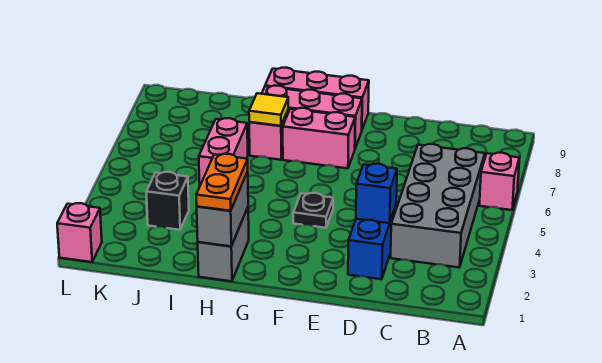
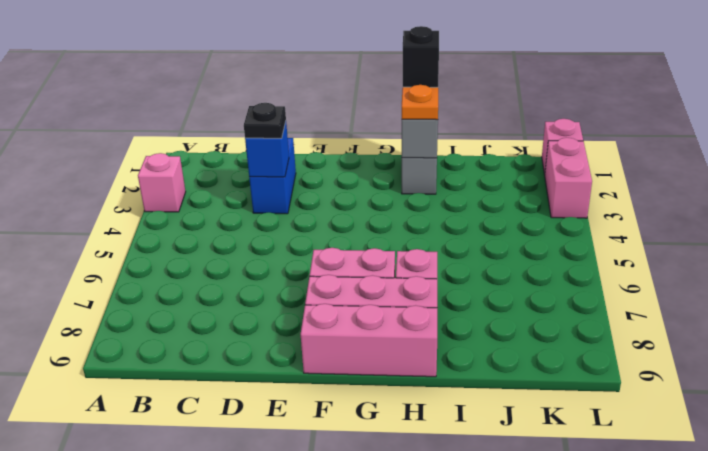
pink 1x1 brick [479,153,519,210] -> pink 1x1 brick moved to [138,153,186,212]
grey 2x4 brick [391,144,485,267] -> none
black 1x1 plate [293,193,333,228] -> black 1x1 plate moved to [244,103,286,138]
yellow 1x1 tile [249,93,288,126] -> none
pink 1x2 brick [199,118,248,185] -> pink 1x2 brick moved to [545,138,592,218]
black 1x1 brick [146,172,189,230] -> black 1x1 brick moved to [403,26,439,87]

